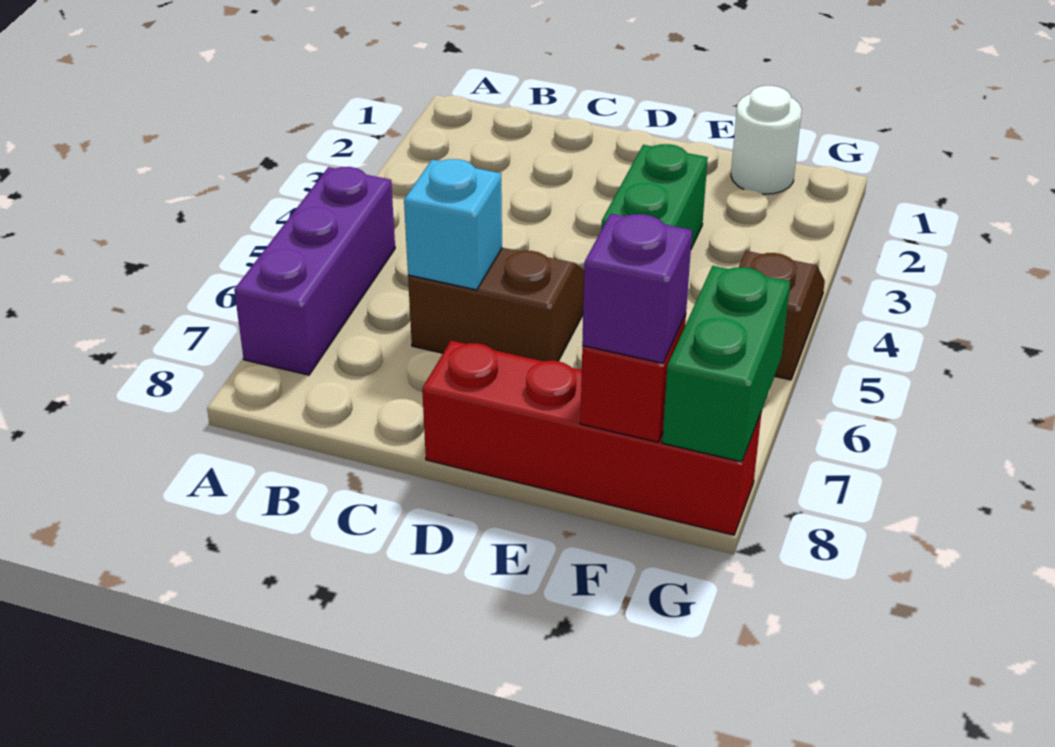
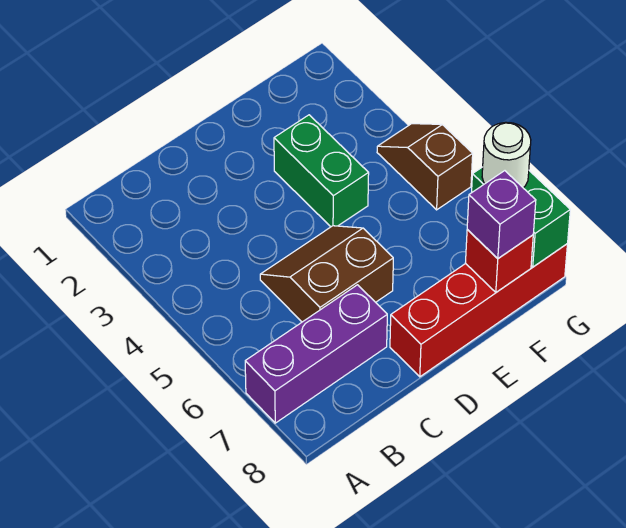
purple 1x3 brick [234,167,395,375] -> purple 1x3 brick turned to [245,285,387,423]
cyan 1x1 brick [404,159,502,290] -> none
white 1x1 round brick [731,86,802,194] -> white 1x1 round brick moved to [482,122,531,188]

